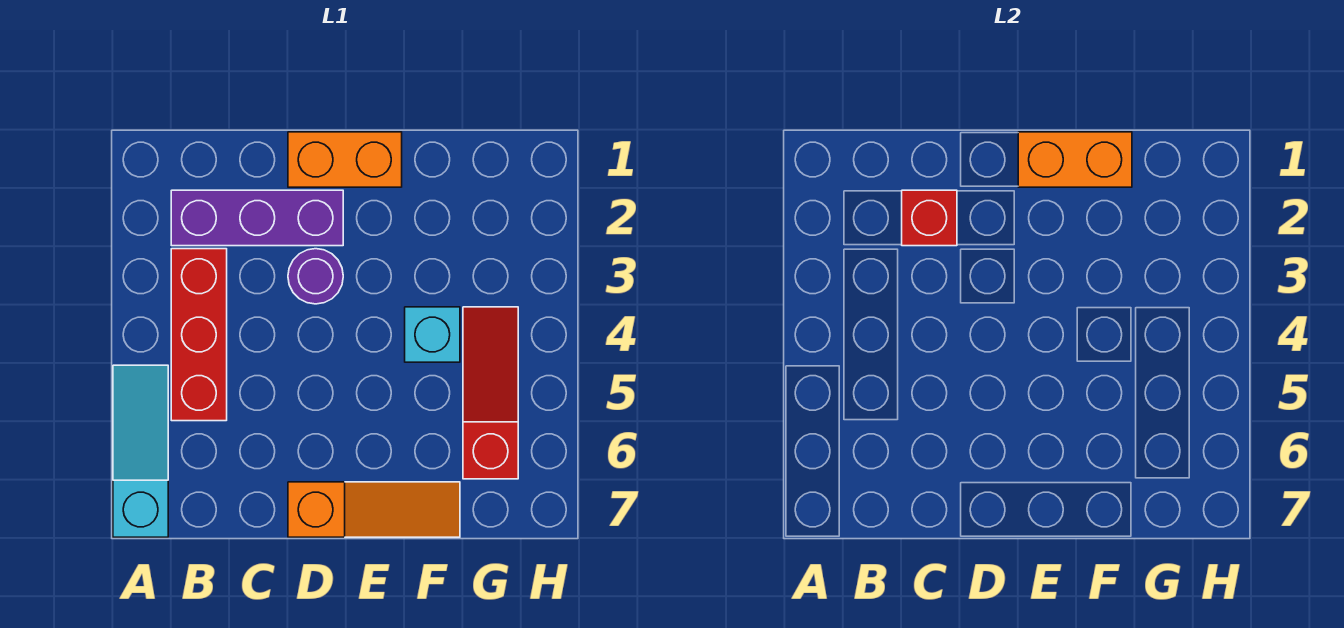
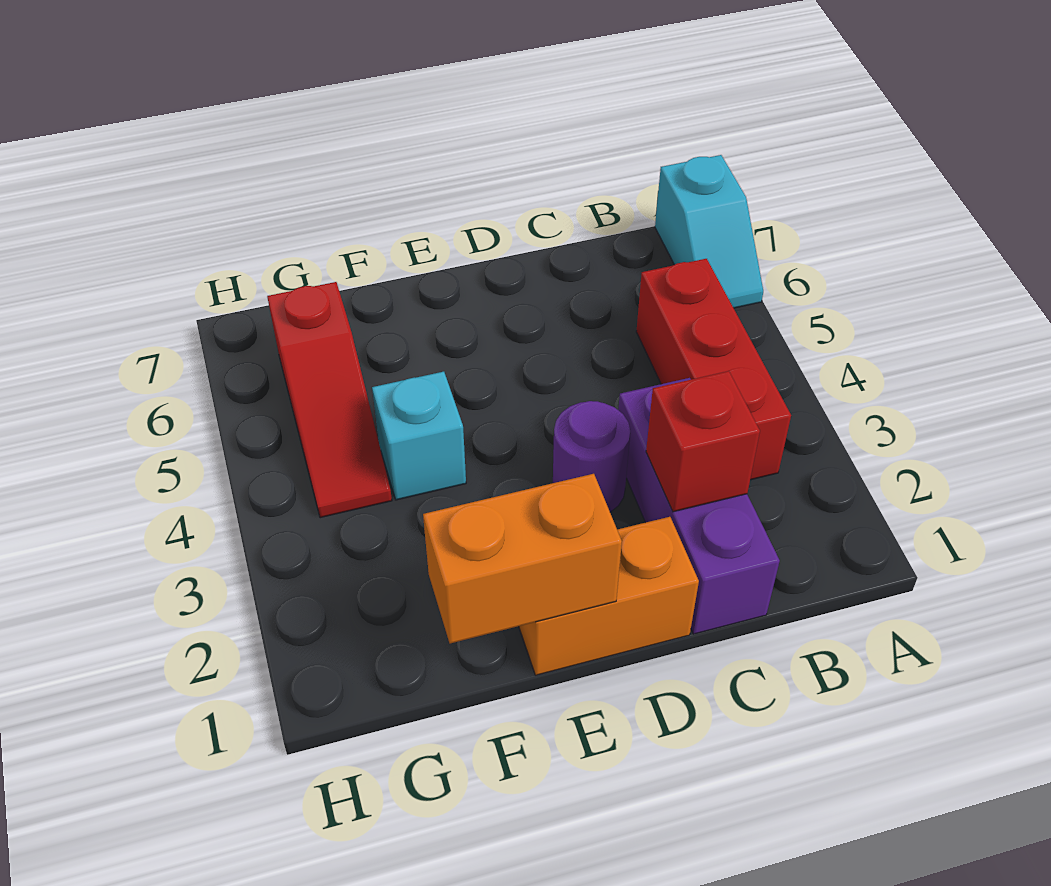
cyan 1x3 slope [113,365,168,537] -> cyan 1x2 slope [655,155,763,308]
purple 1x3 brick [171,190,343,246] -> purple 1x3 brick turned to [618,378,780,634]
orange 1x3 slope [288,482,460,537] -> none

